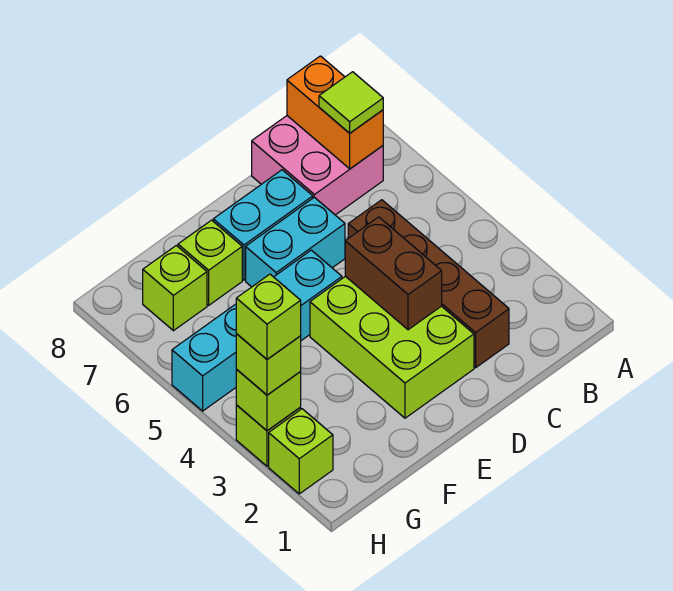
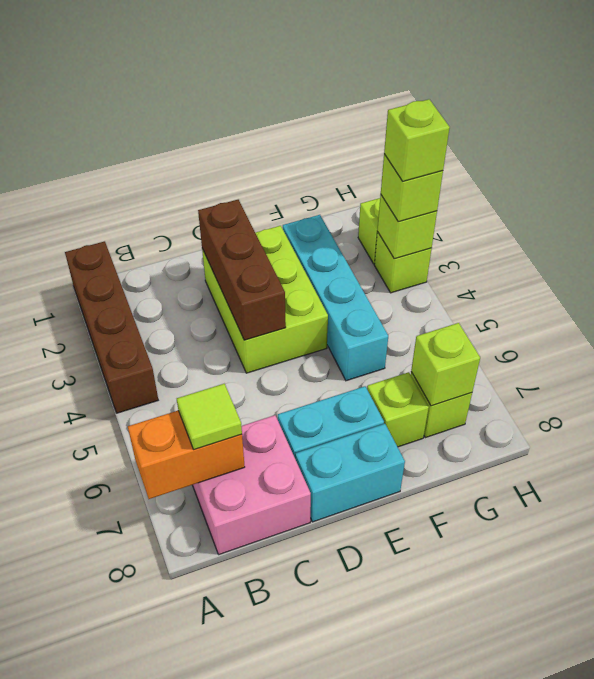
orange 1x2 brick [287,56,383,169] -> orange 1x2 brick turned to [128,411,245,499]
brown 1x4 brick [348,200,509,368] -> brown 1x4 brick moved to [65,241,158,413]
brown 1x2 brick [345,217,442,330] -> brown 1x3 brick [198,200,286,340]
cyan 1x2 brick [246,197,345,287] -> cyan 1x2 brick moved to [295,424,405,522]
cyan 1x4 brick [172,250,342,411] -> cyan 1x4 brick turned to [283,215,388,381]
none -> lime 1x1 brick [411,323,480,406]

